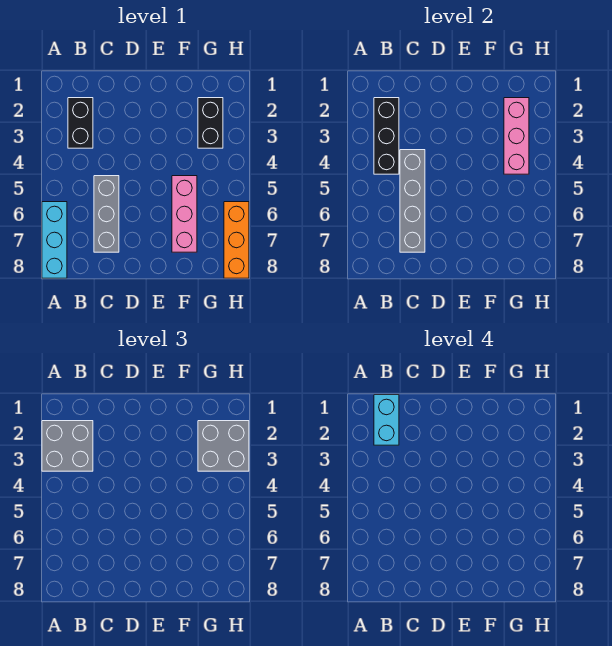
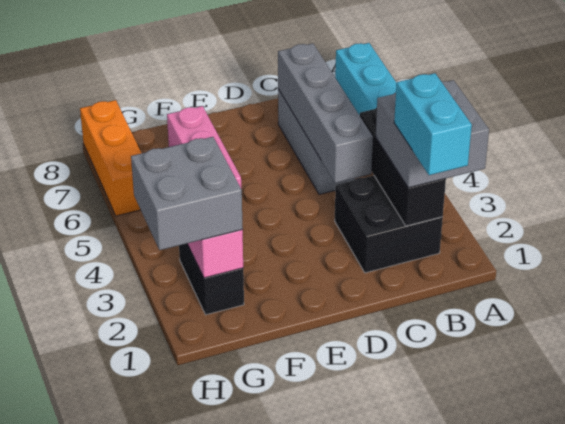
black 1x2 brick [68,98,93,148] -> black 2x2 brick [335,175,443,273]

